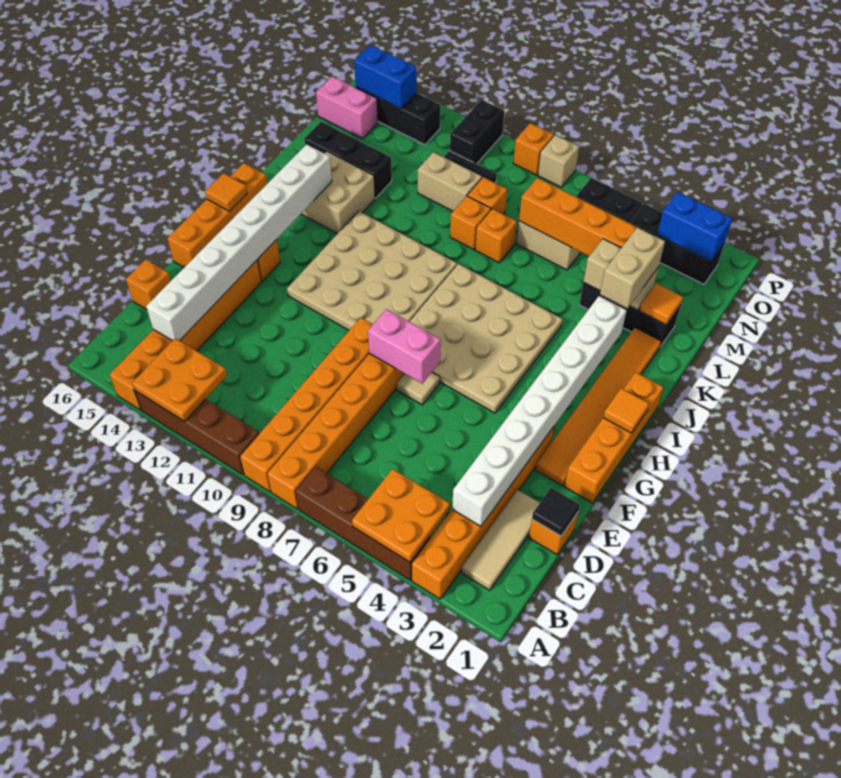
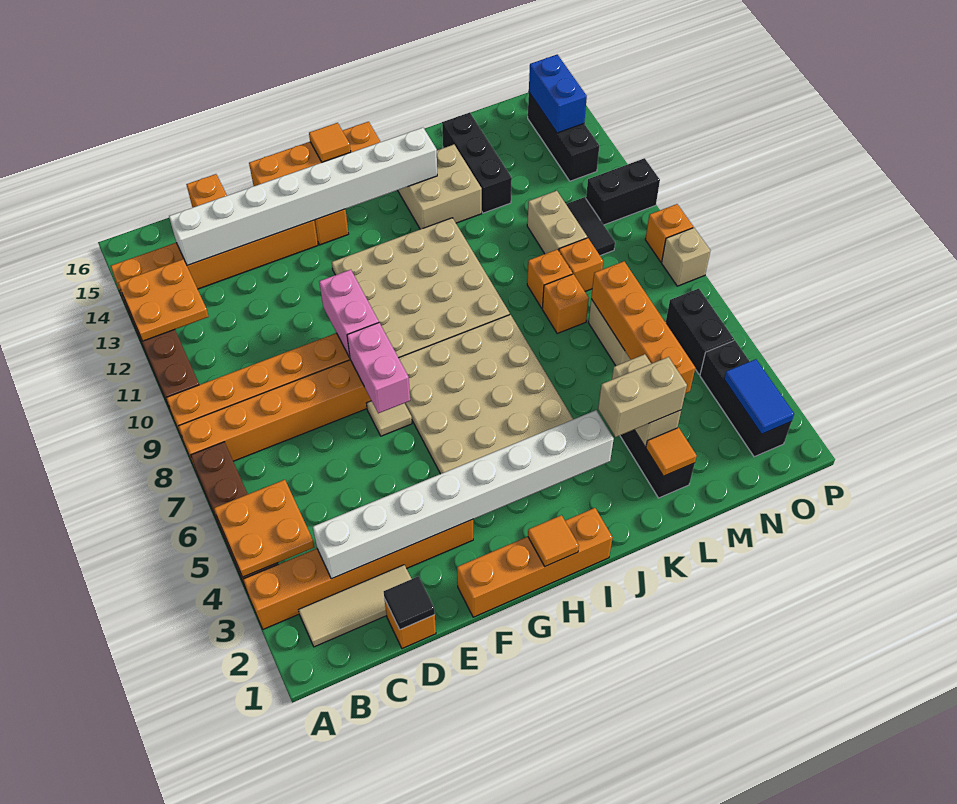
orange 1x6 tile [535,328,661,486] -> none
pink 1x2 brick [316,76,378,138] -> pink 1x2 brick moved to [319,270,379,358]
blue 1x2 brick [657,192,732,261] -> blue 1x2 tile [724,359,794,434]

